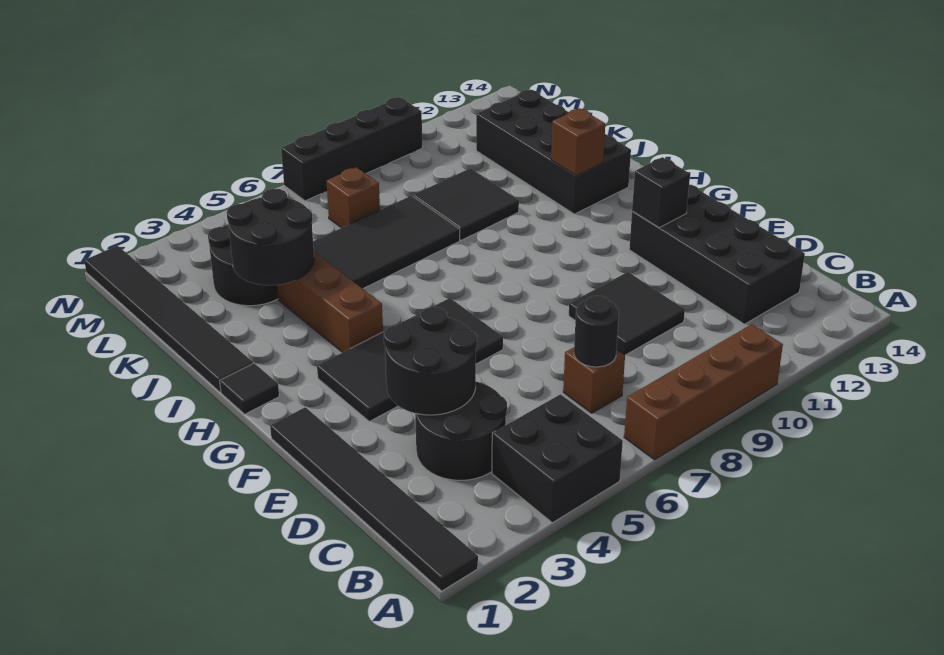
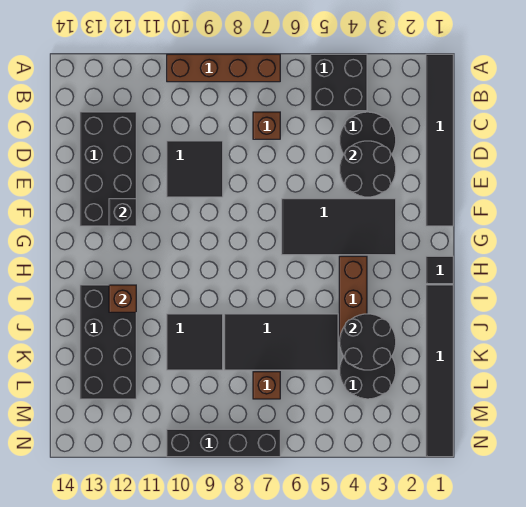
black 1x1 round brick [574,296,619,367] -> none

